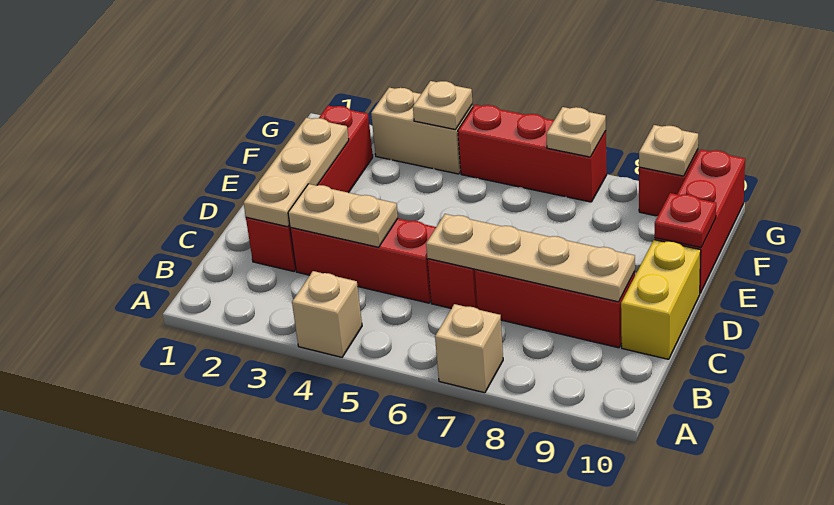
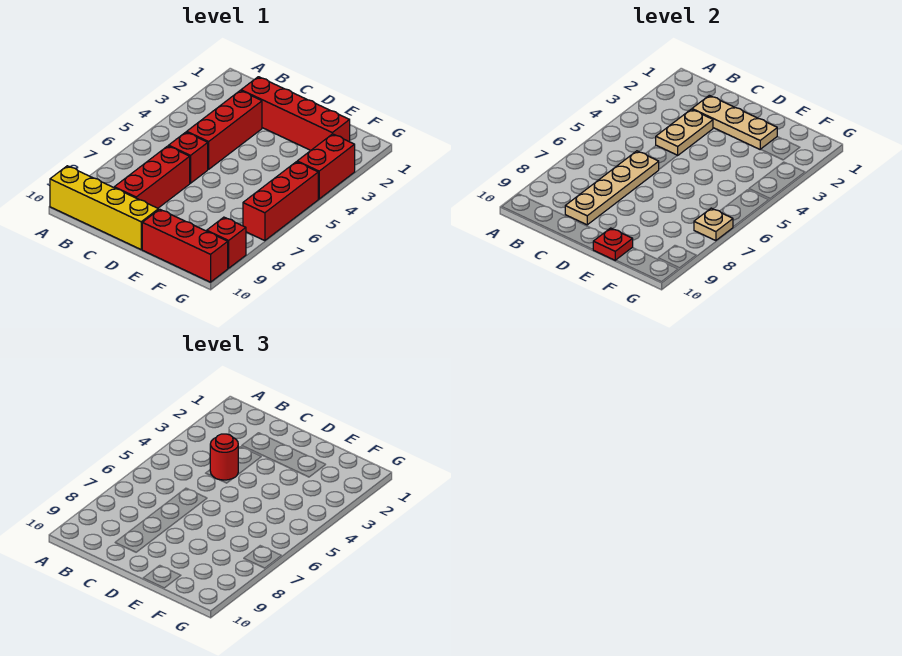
tan 1x1 brick [292,271,362,357] -> none
tan 1x1 brick [435,304,503,393] -> none
none -> red 1x1 round brick [210,434,238,480]
yellow 1x2 brick [621,240,701,359] -> yellow 1x4 brick [50,166,158,249]
tan 1x2 brick [371,88,473,174] -> red 1x2 brick [297,134,355,199]
tan 1x1 plate [413,81,473,130] -> none
tan 1x1 plate [639,125,698,176] -> none

